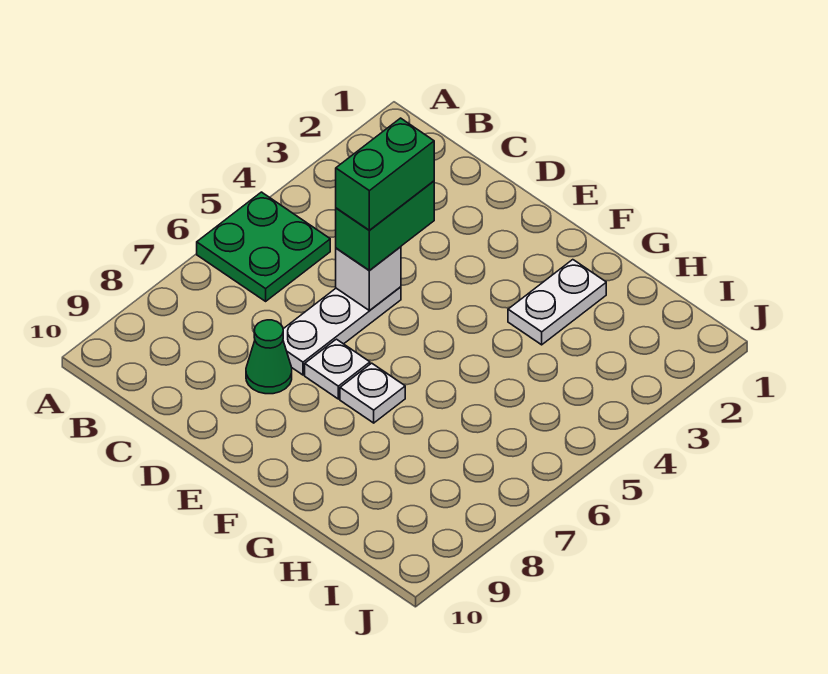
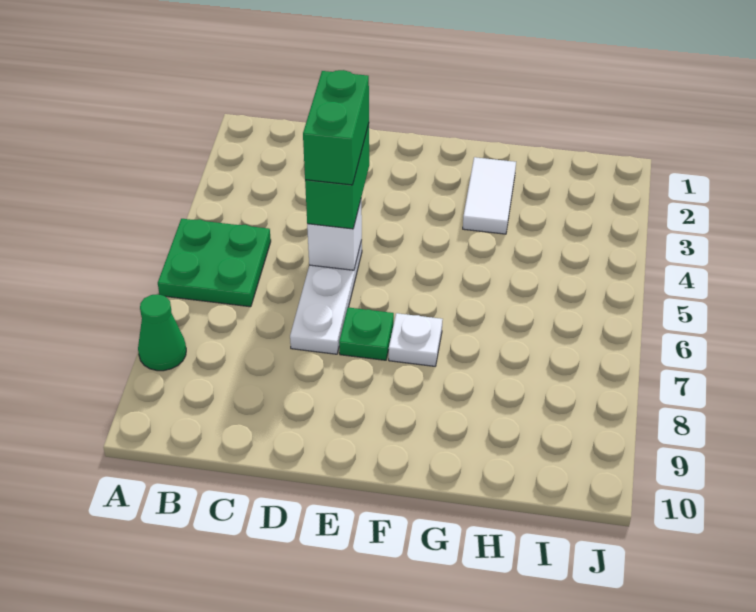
green 1x1 cone [246,320,292,394] -> green 1x1 cone moved to [138,294,186,371]
white 1x1 plate [305,339,370,399] -> green 1x1 plate [339,307,394,360]
white 1x2 plate [508,260,606,345] -> white 1x2 tile [463,157,516,234]

